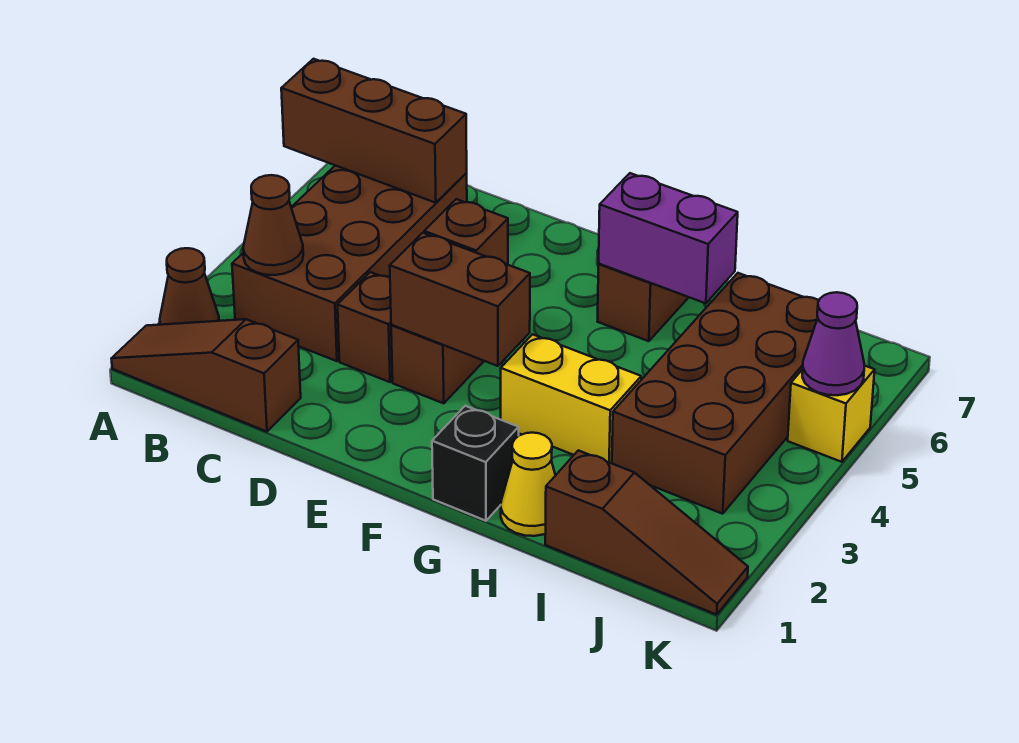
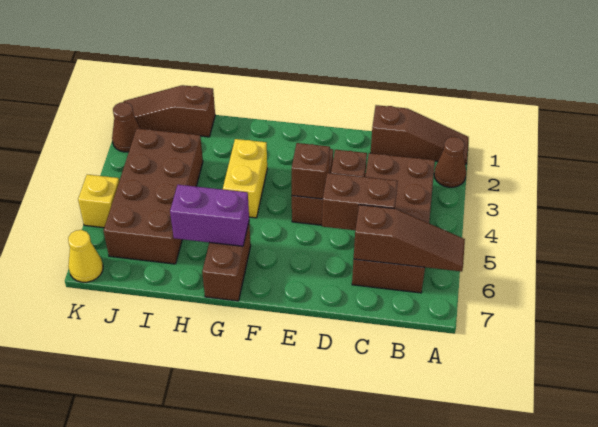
brown 1x3 brick [281,59,467,203] -> brown 1x3 slope [354,205,465,272]
brown 1x1 cone [243,175,303,275] -> brown 1x1 cone moved to [112,102,140,152]
brown 1x2 brick [390,233,530,366] -> brown 1x2 brick moved to [322,173,398,230]
black 1x1 brick [432,406,519,521] -> none
yellow 1x2 brick [501,334,641,463] -> yellow 1x2 brick turned to [223,139,267,218]
yellow 1x1 cone [501,433,555,536] -> yellow 1x1 cone moved to [68,230,103,282]
purple 1x1 cone [802,292,864,395] -> none

